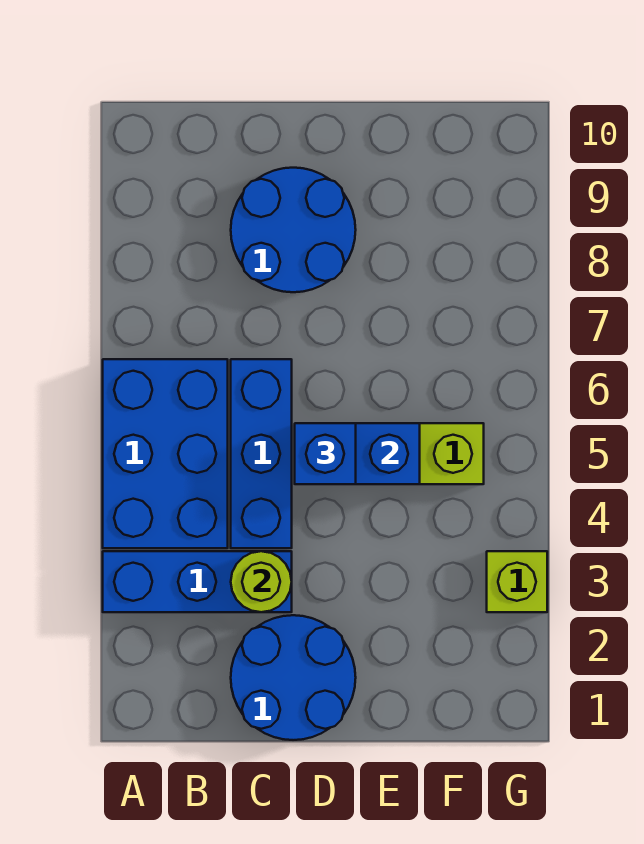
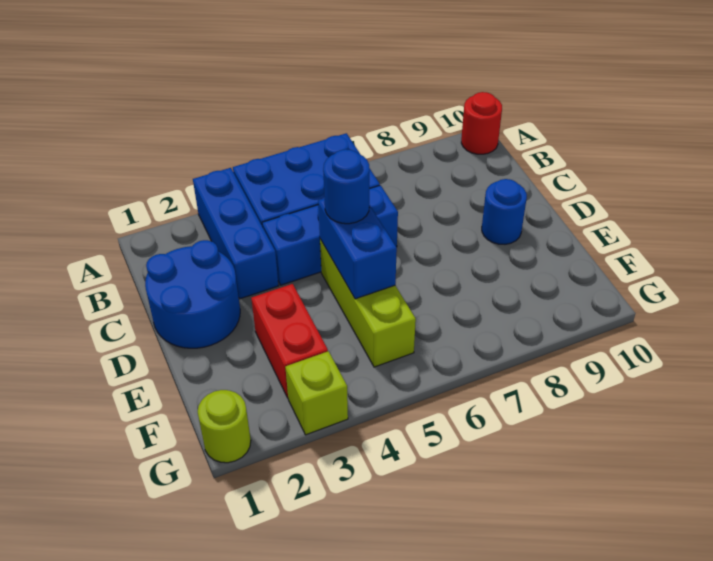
none -> red 1x1 round brick [461,92,502,154]
lime 1x1 round brick [231,551,292,612] -> lime 1x1 round brick moved to [198,390,251,463]
blue 2x2 round brick [231,168,356,292] -> blue 1x1 round brick [482,179,527,244]
blue 1x1 brick [295,423,356,484] -> blue 1x1 round brick [323,149,369,224]
none -> red 1x2 brick [251,284,328,398]

